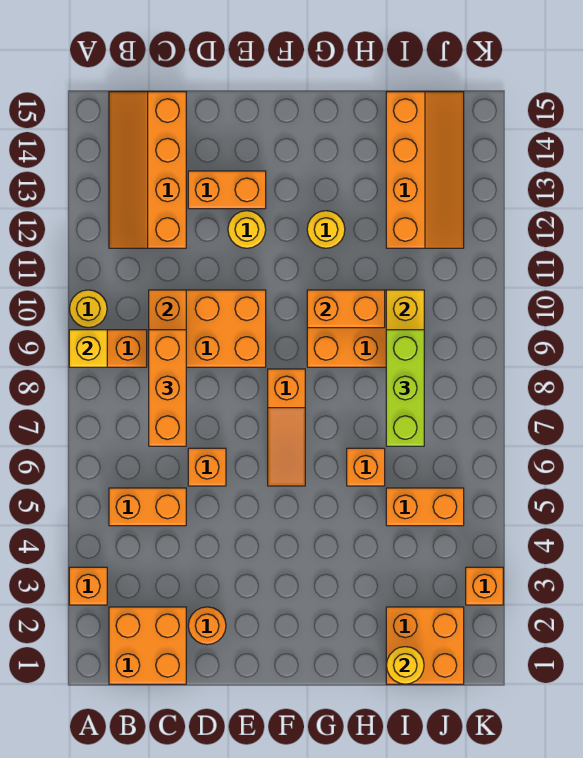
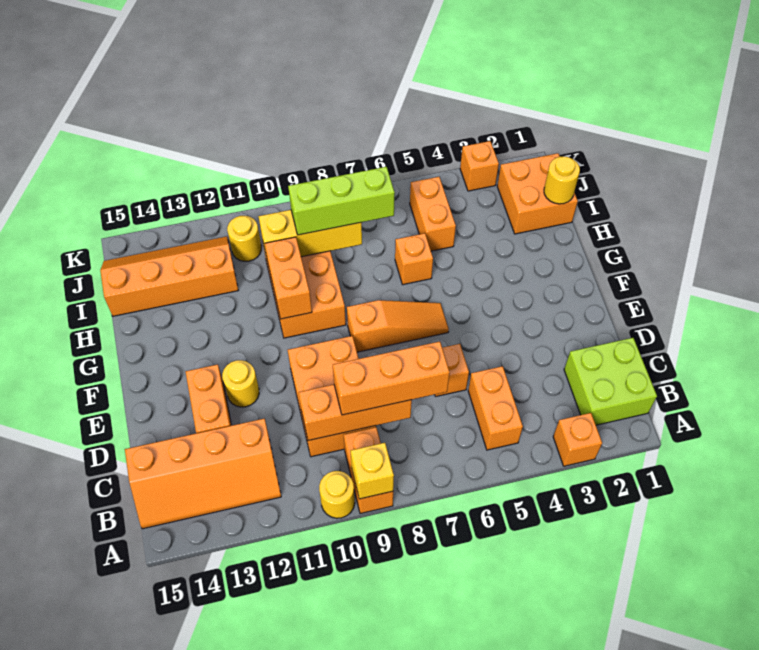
orange 2x2 brick [109,607,186,684] -> lime 2x2 brick [564,338,657,425]
orange 1x1 round brick [188,607,226,645] -> none
yellow 1x1 round brick [307,211,345,248] -> yellow 1x1 round brick moved to [227,216,261,261]

